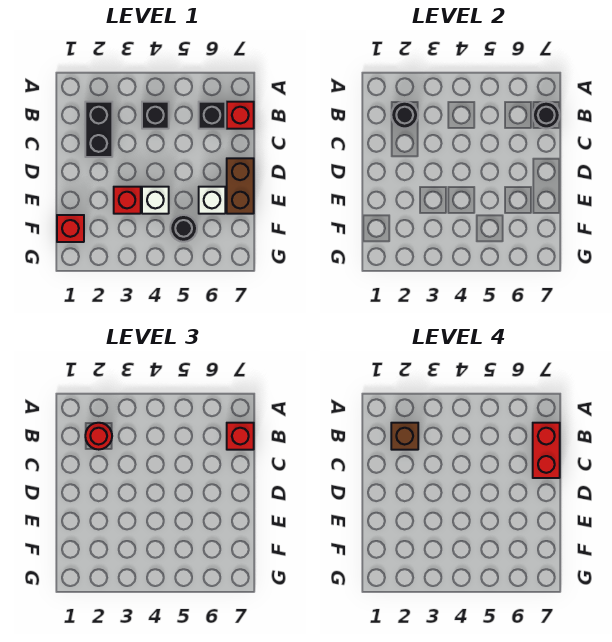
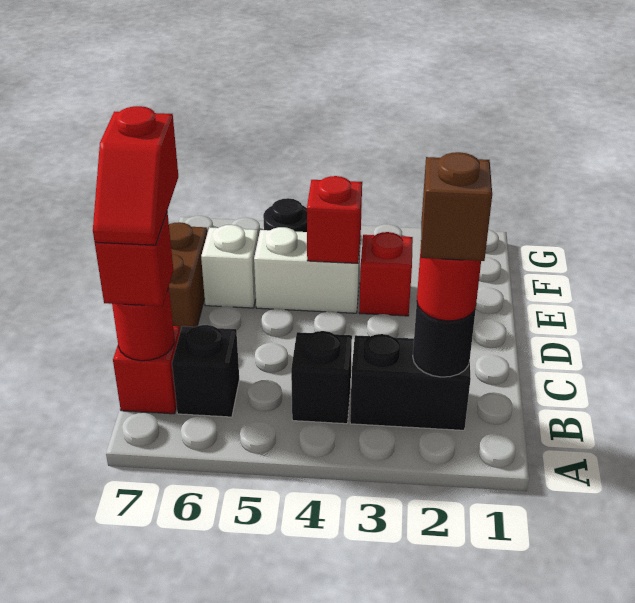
black 1x2 brick [85,102,112,157] -> black 1x2 brick turned to [350,334,471,430]
black 1x1 round brick [533,102,560,129] -> red 1x1 round brick [112,287,174,361]
red 1x2 brick [533,423,560,478] -> red 1x2 slope [93,106,178,245]
white 1x1 brick [142,187,169,214] -> white 1x2 brick [254,227,361,313]
red 1x1 brick [57,215,84,242] -> red 1x1 brick moved to [307,176,362,263]

